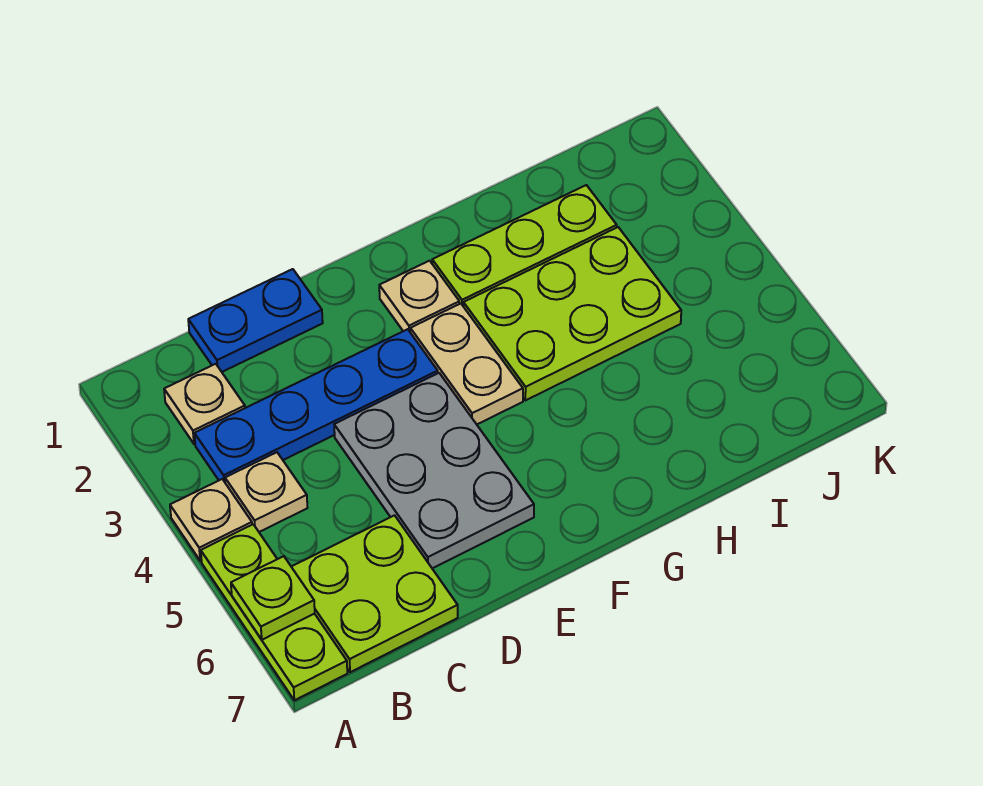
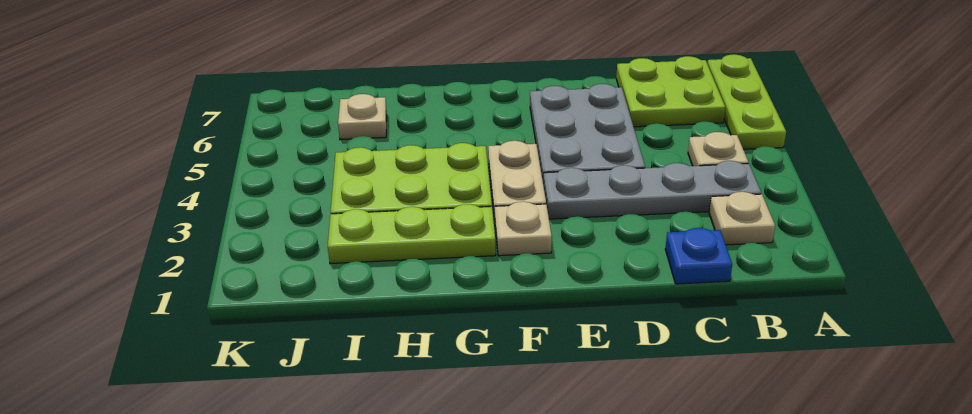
tan 1x1 plate [170,479,252,561] -> tan 1x1 plate moved to [338,94,387,140]
lime 1x1 plate [231,556,315,640] -> none
blue 1x4 plate [194,329,438,482] -> grey 1x4 plate [544,161,761,219]
blue 1x2 plate [188,269,323,372] -> blue 1x1 plate [665,228,732,284]

